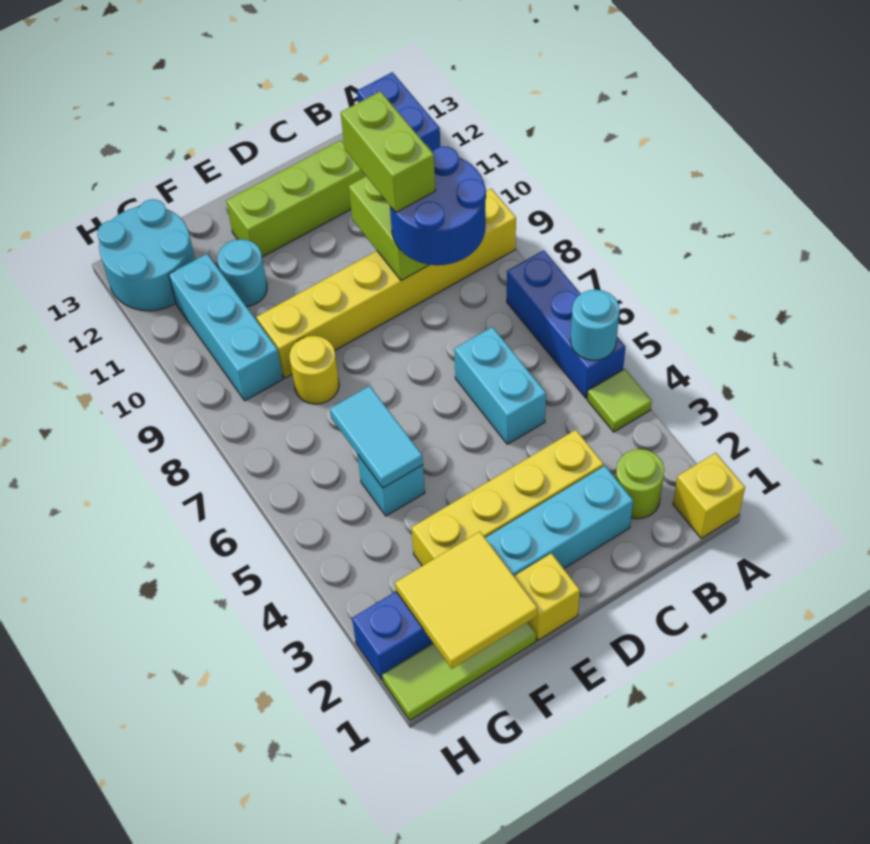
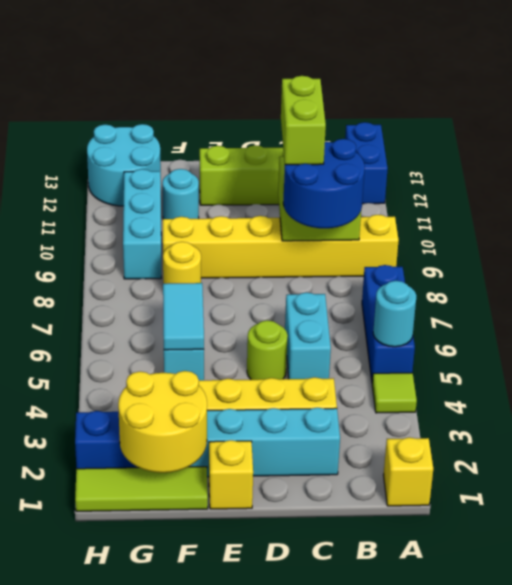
lime 1x1 round brick [616,449,664,519] -> lime 1x1 round brick moved to [247,320,288,380]
yellow 2x2 tile [395,532,537,669] -> yellow 2x2 round brick [118,371,207,473]

